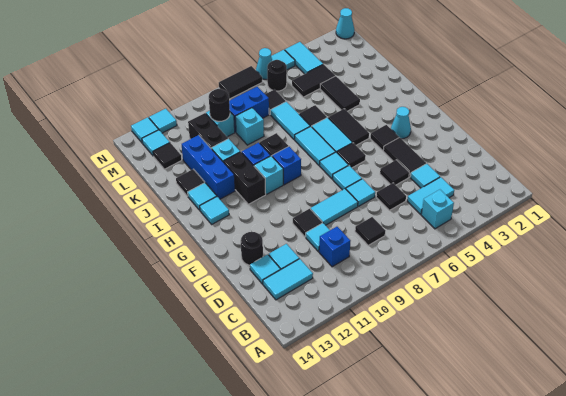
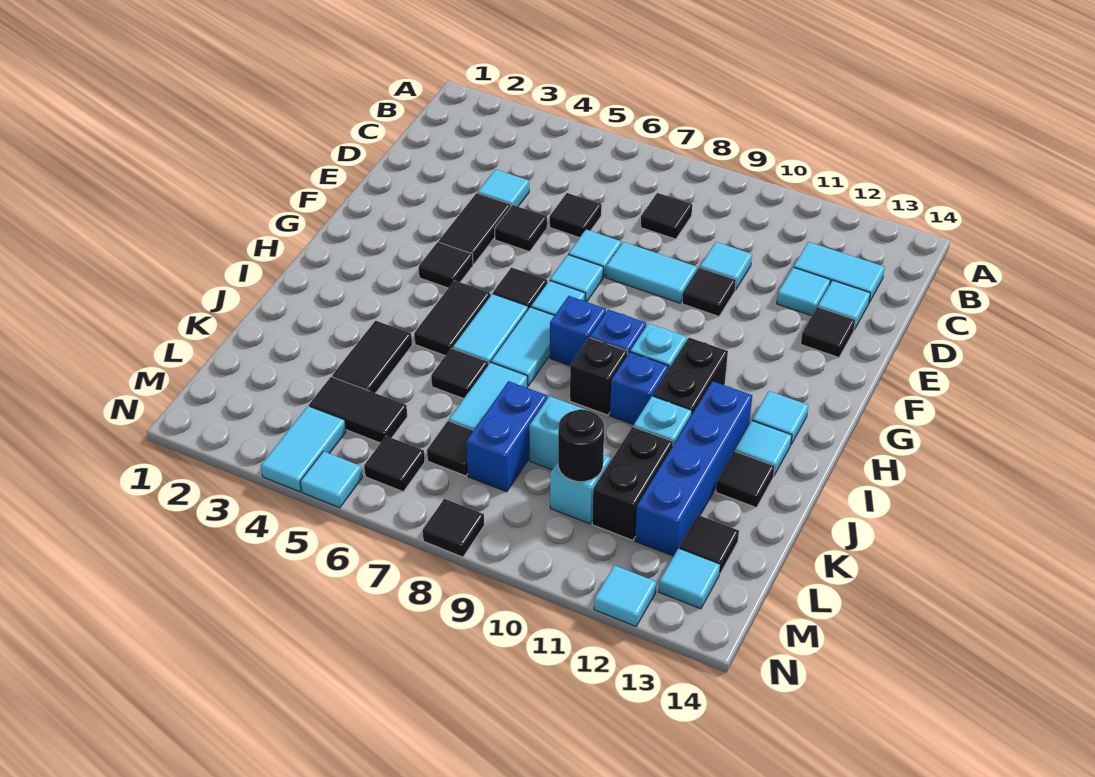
cyan 1x1 brick [421,190,454,229] -> none
cyan 1x2 tile [407,177,454,214] -> none
blue 1x1 brick [319,227,350,267] -> blue 1x1 brick moved to [550,296,606,365]
black 1x1 round brick [241,232,263,265] -> black 1x1 tile [801,307,855,357]
cyan 1x1 cone [391,107,411,139] -> none
blue 1x3 brick [182,135,235,199] -> blue 1x4 brick [635,381,752,556]
blue 1x2 brick [229,86,269,132] -> blue 1x2 brick turned to [466,381,547,492]
black 1x1 round brick [267,60,287,91] -> black 1x1 tile [364,436,425,492]
cyan 1x1 cone [336,8,354,39] -> none
cyan 1x1 cone [256,48,272,79] -> none
black 1x2 tile [219,66,262,99] -> black 1x1 tile [423,499,484,557]
cyan 1x1 tile [131,117,159,143] -> none

